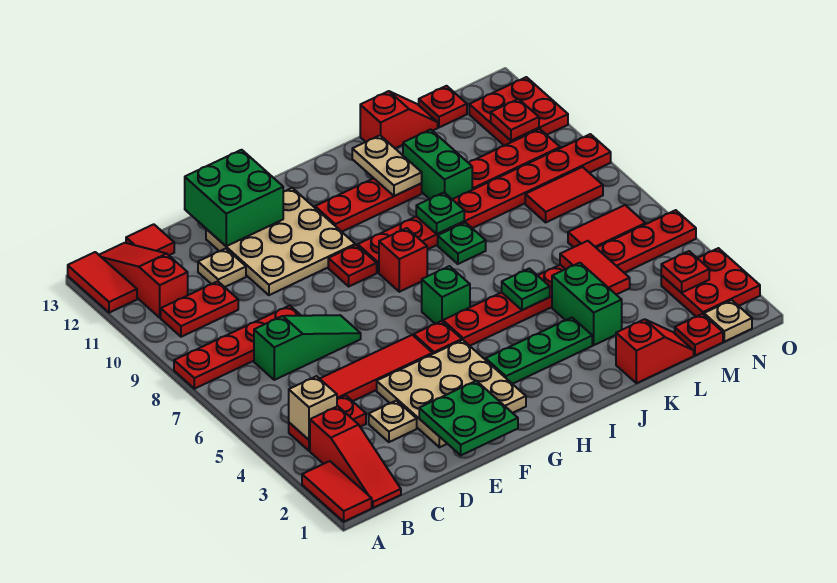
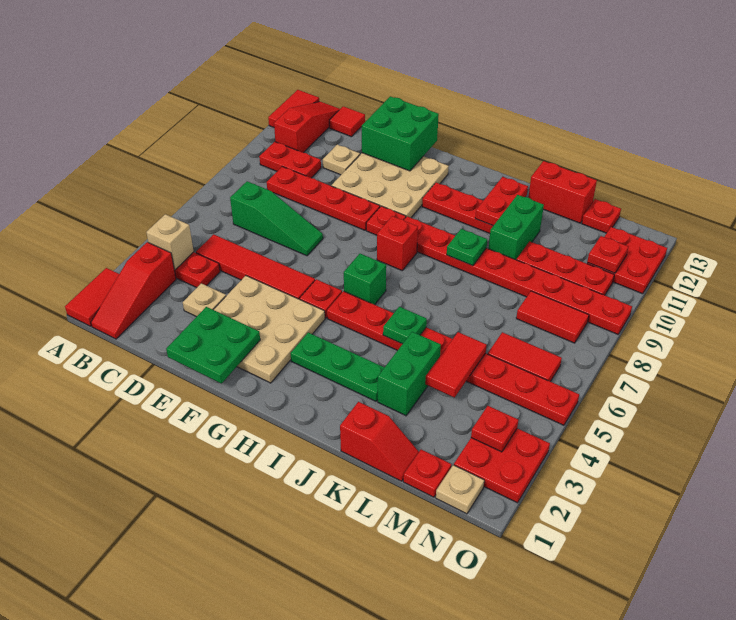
red 1x4 plate [174,305,301,389] -> red 1x4 plate moved to [267,167,380,230]
green 1x1 plate [438,222,486,264] -> none
tan 1x2 plate [352,135,422,196] -> red 1x2 plate [475,177,528,226]
red 1x2 slope [360,91,438,148] -> red 1x2 brick [528,161,597,223]

